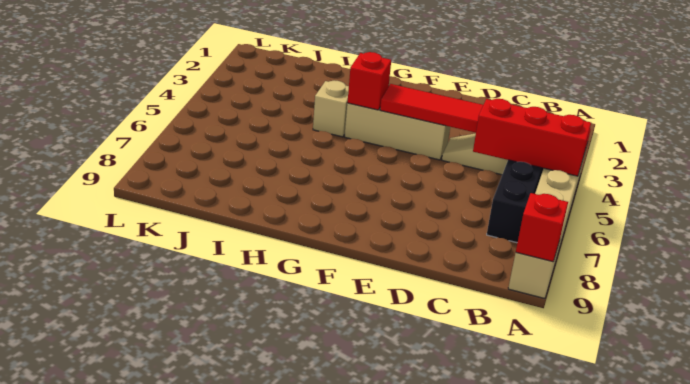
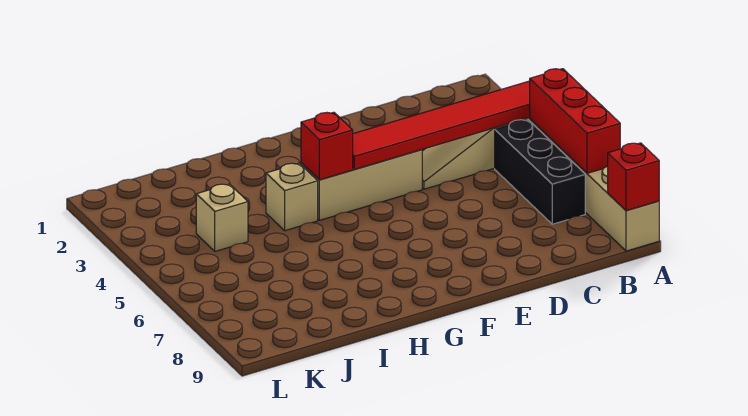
red 1x3 brick [473,99,591,176] -> red 1x3 brick turned to [530,69,620,173]
none -> tan 1x1 brick [196,184,248,251]

